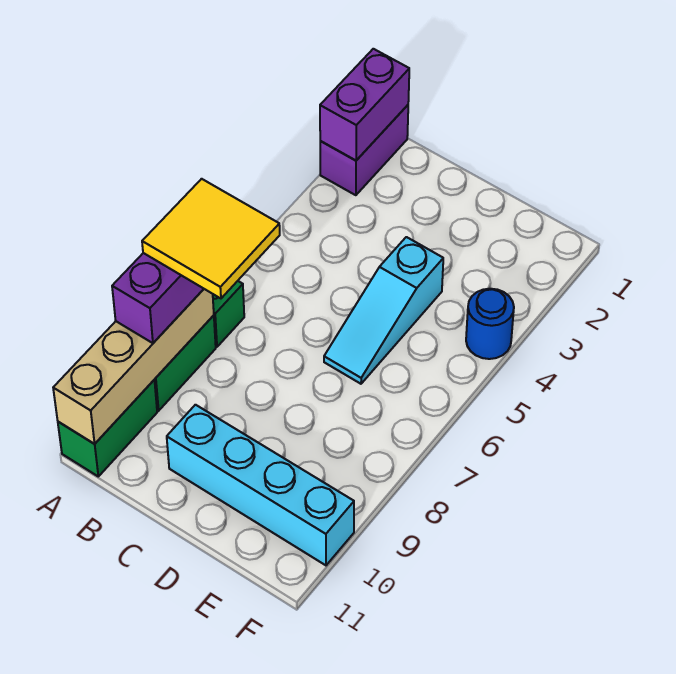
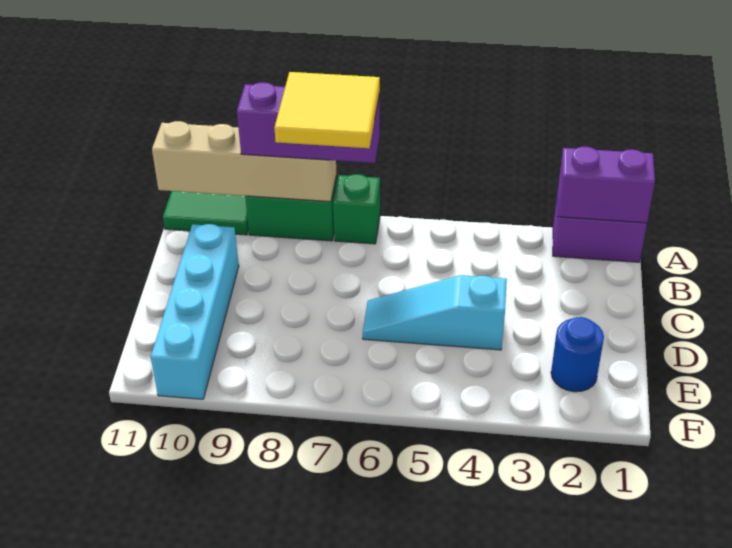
green 1x2 brick [58,380,157,476] -> green 1x2 tile [163,191,249,235]
blue 1x1 round brick [466,289,514,359] -> blue 1x1 round brick moved to [551,317,604,392]

